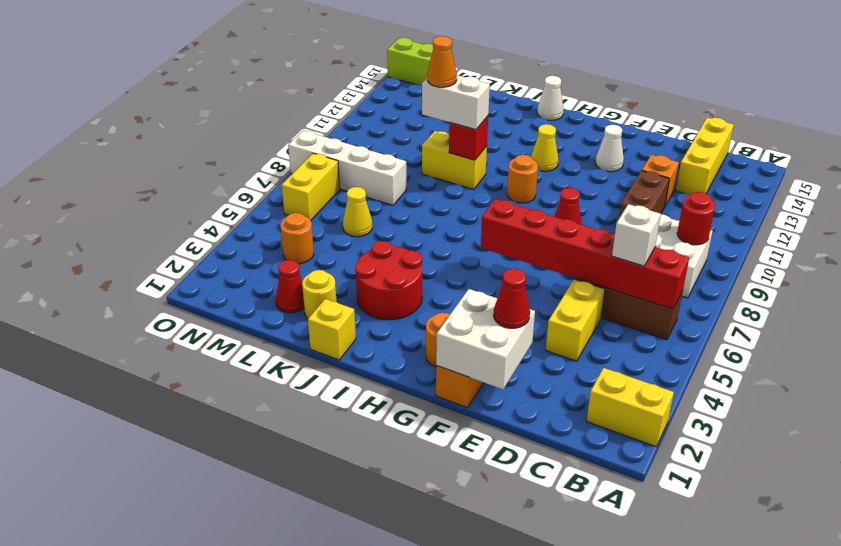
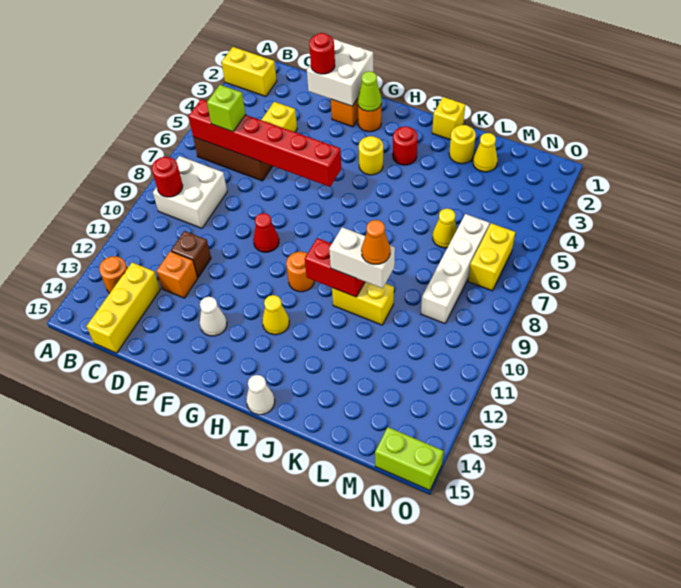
white 1x1 brick [612,204,661,266] -> lime 1x1 brick [207,85,246,132]
brown 1x2 brick [619,171,670,218] -> brown 1x1 brick [171,231,211,277]
red 1x1 cone [494,268,530,328] -> red 1x1 round brick [309,33,335,74]
none -> lime 1x1 cone [358,71,382,111]
none -> yellow 1x1 round brick [359,136,383,175]
red 2x2 round brick [355,241,422,320] -> red 1x1 round brick [393,126,418,165]
red 1x1 brick [449,116,488,160] -> red 1x2 brick [305,238,365,297]
red 1x1 cone [276,260,304,313] -> yellow 1x1 cone [473,133,498,172]
white 1x4 brick [288,131,406,205] -> white 1x4 brick turned to [421,214,489,324]
orange 1x1 round brick [280,213,314,264] -> orange 1x1 round brick moved to [99,256,127,293]

